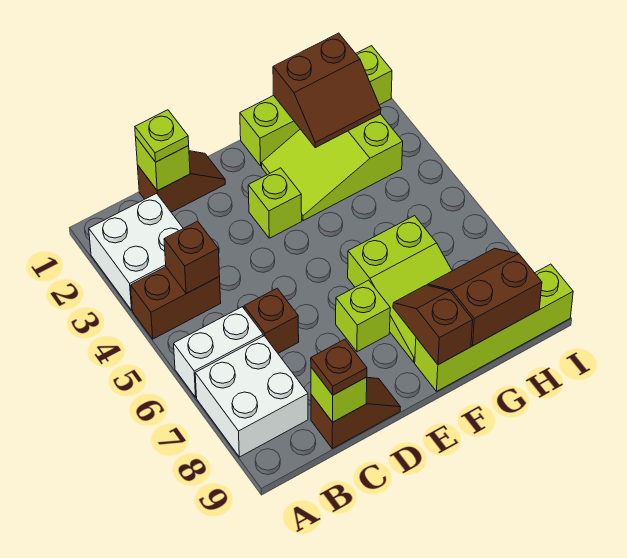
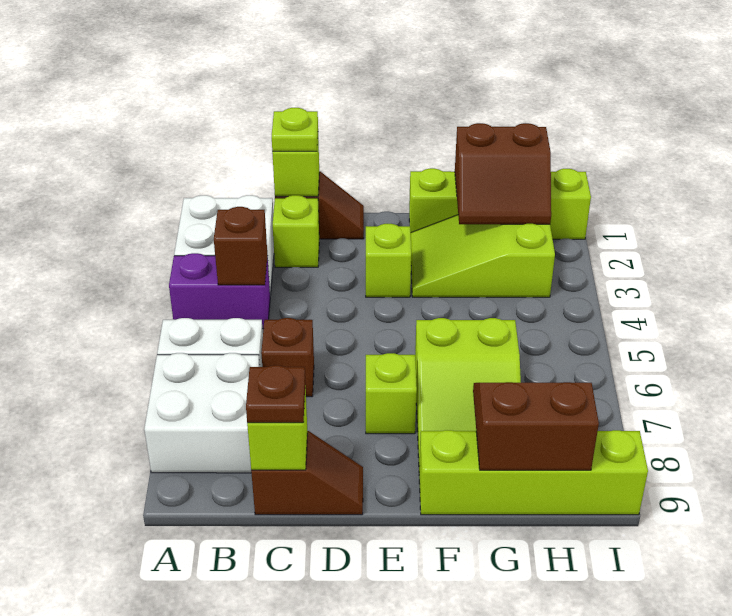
brown 1x2 brick [131,267,221,339] -> purple 1x2 brick [169,253,270,329]
none -> lime 1x1 brick [273,195,319,267]
brown 1x2 slope [393,285,473,365] -> none

